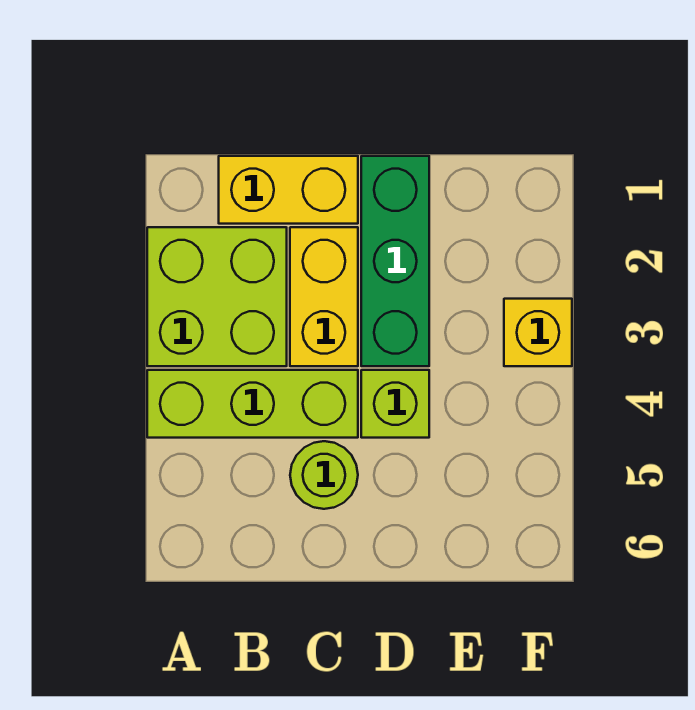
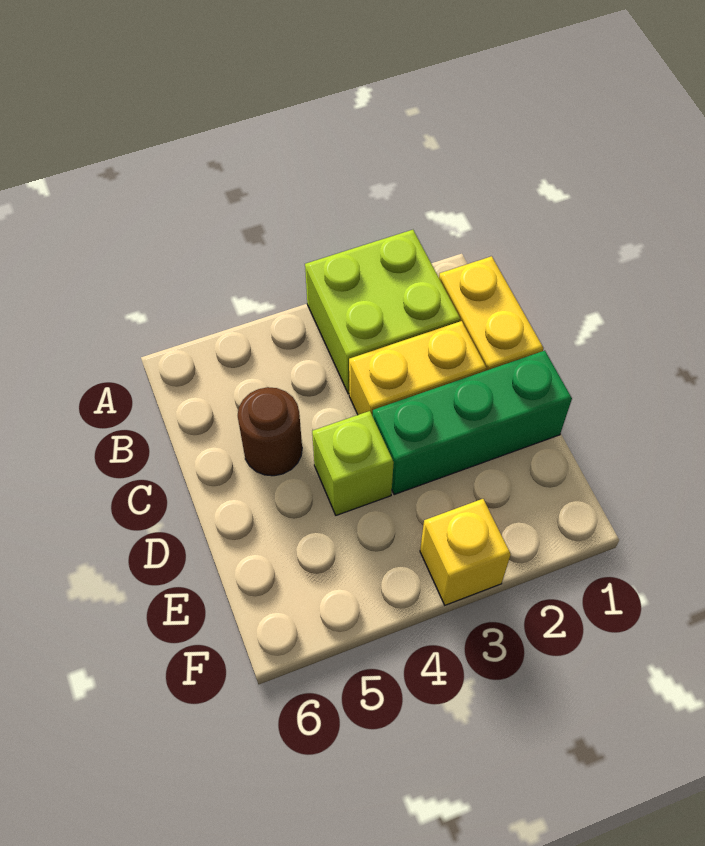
lime 1x3 brick [147,370,358,438] -> none
lime 1x1 round brick [290,441,358,509] -> brown 1x1 round brick [238,387,302,476]

